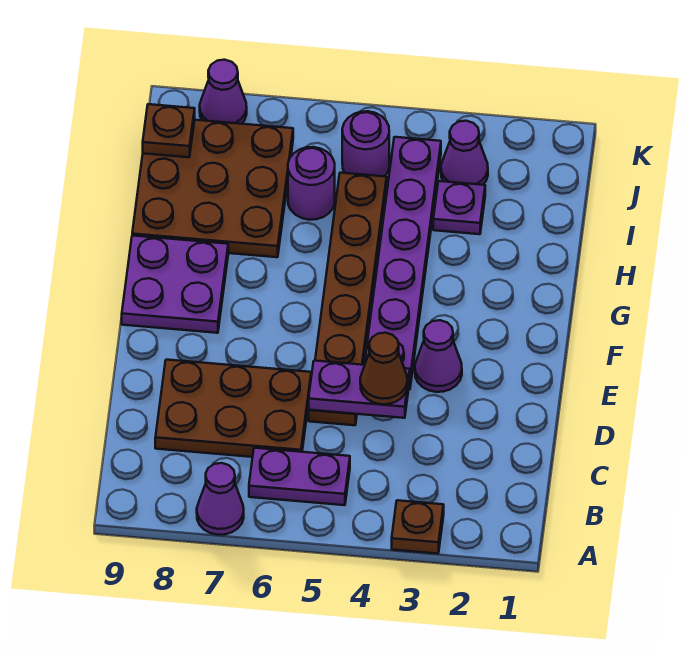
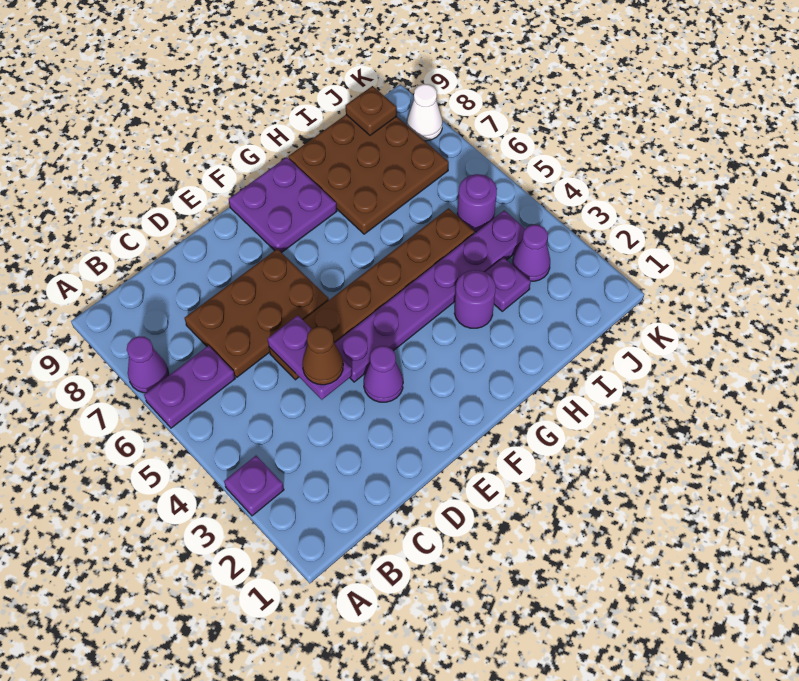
brown 1x1 plate [392,500,444,554] -> purple 1x1 plate [224,456,284,516]
purple 1x2 plate [249,448,350,505] -> purple 1x2 plate turned to [144,346,235,428]
brown 2x3 plate [155,360,311,457] -> brown 2x3 plate turned to [185,249,329,377]
purple 1x1 round brick [288,147,335,220] -> purple 1x1 round brick moved to [454,270,496,328]
purple 1x1 cone [200,60,247,124] -> white 1x1 cone [407,84,443,141]

